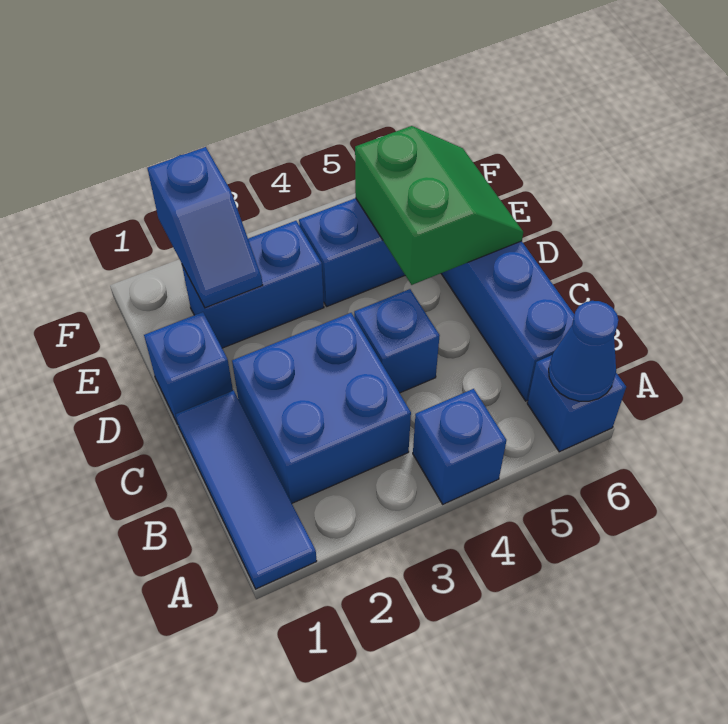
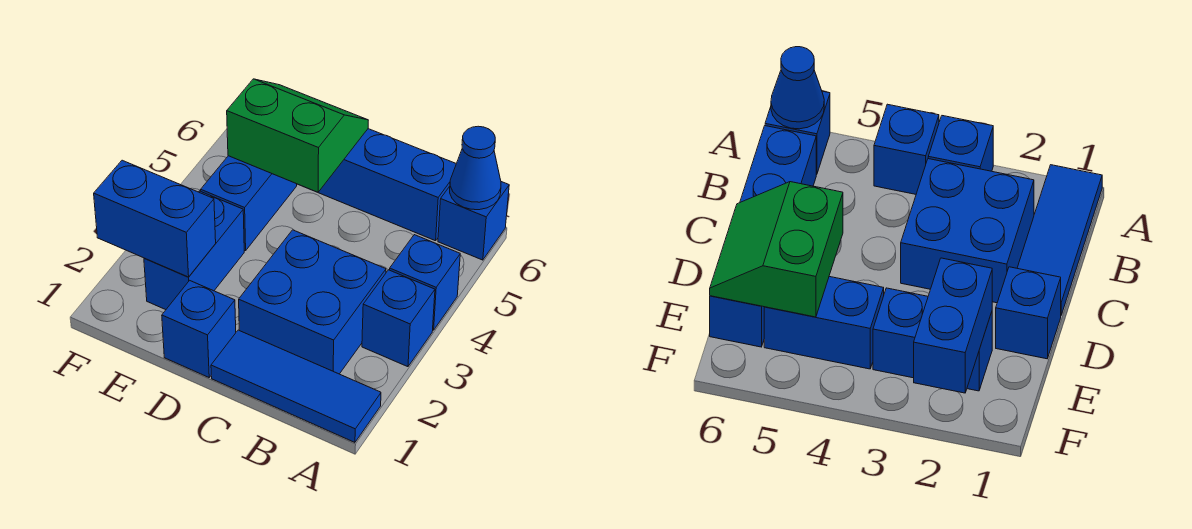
blue 1x1 brick [354,289,440,393] -> blue 1x1 brick moved to [362,270,435,367]
blue 1x2 slope [148,147,262,308] -> blue 1x2 brick [94,160,216,277]

